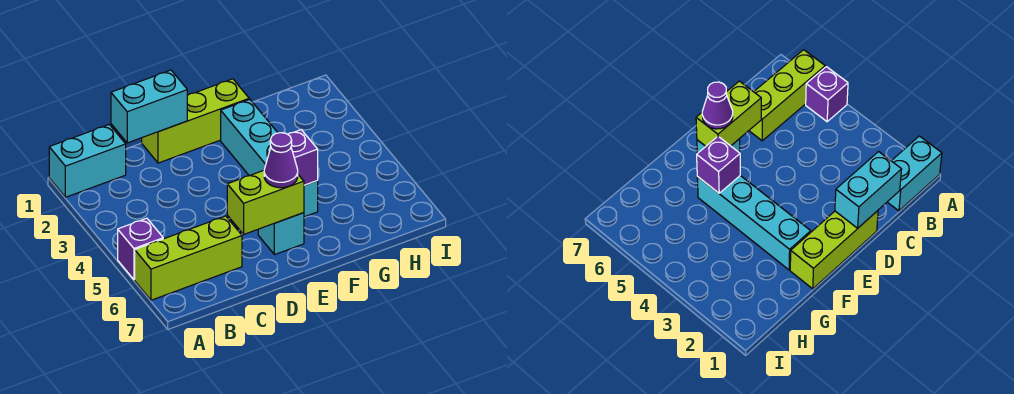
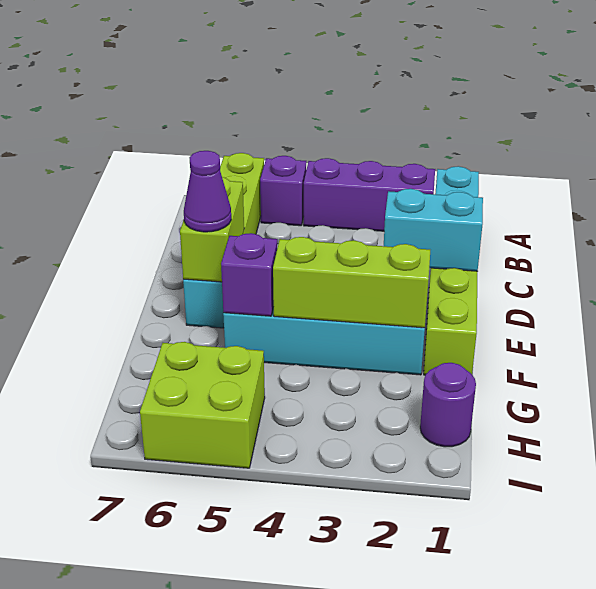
none -> purple 1x3 brick [304,158,435,231]
cyan 1x2 brick [111,70,187,143] -> cyan 1x2 brick turned to [384,189,483,271]
none -> lime 1x3 brick [273,237,430,328]
none -> purple 1x1 round brick [420,363,476,447]
none -> lime 2x2 brick [140,342,265,468]

